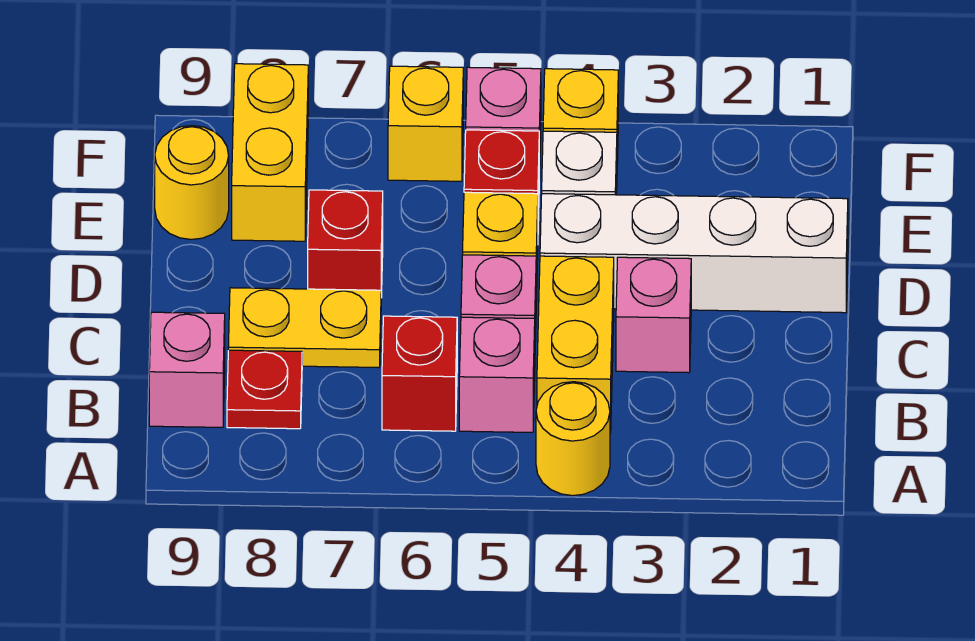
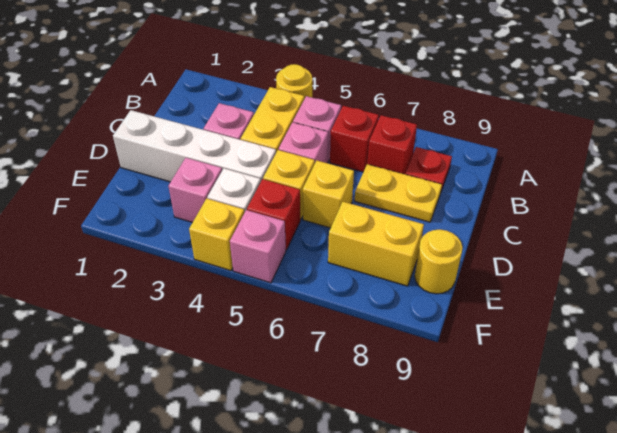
pink 1x1 brick [149,312,225,427] -> pink 1x1 brick moved to [169,158,222,222]
red 1x1 brick [308,190,383,298] -> red 1x1 brick moved to [367,115,417,174]
yellow 1x2 brick [232,64,308,241] -> yellow 1x2 brick turned to [328,202,424,286]
yellow 1x1 brick [388,66,463,181] -> yellow 1x1 brick moved to [303,161,354,228]

